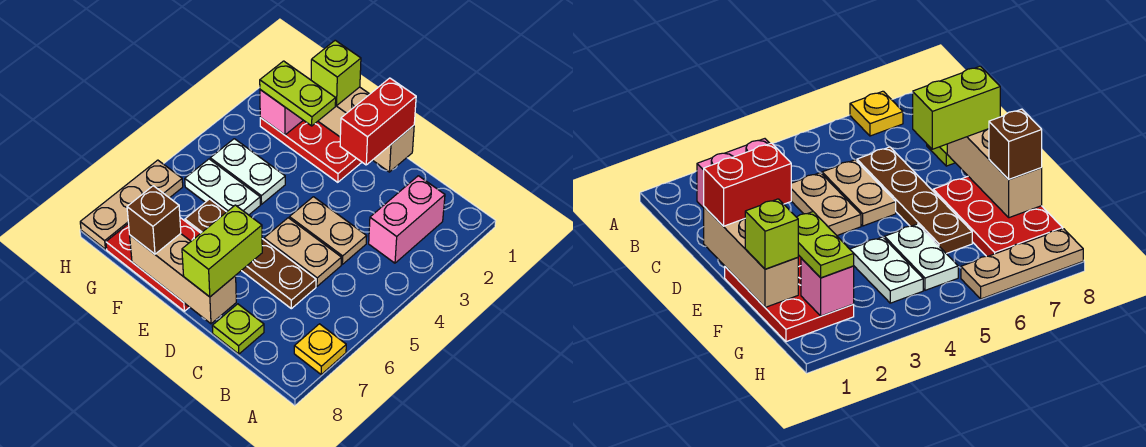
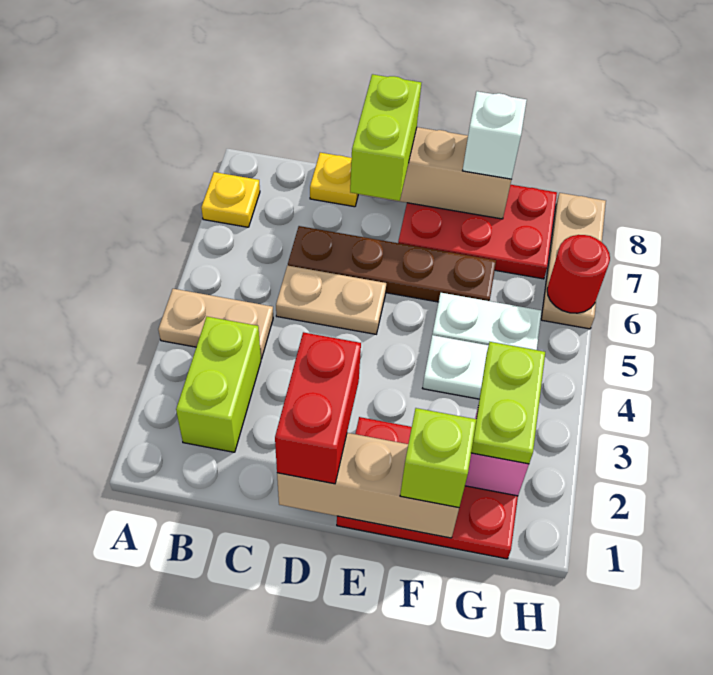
pink 1x2 brick [369,176,445,263] -> lime 1x2 brick [176,317,261,452]
tan 1x2 plate [289,197,367,264] -> tan 1x2 plate moved to [158,289,273,359]
lime 1x1 plate [212,304,264,354] -> yellow 1x1 plate [310,153,358,207]
lime 1x2 plate [260,61,336,126] -> lime 1x2 plate turned to [471,342,545,464]
brown 1x1 brick [127,186,181,254] -> white 1x1 brick [463,91,527,179]
none -> red 1x1 round brick [547,235,610,313]

